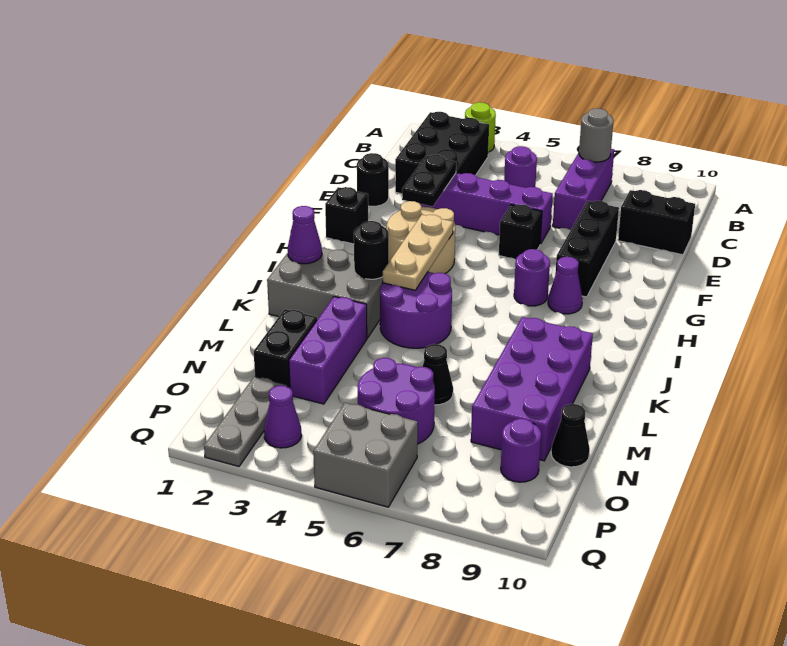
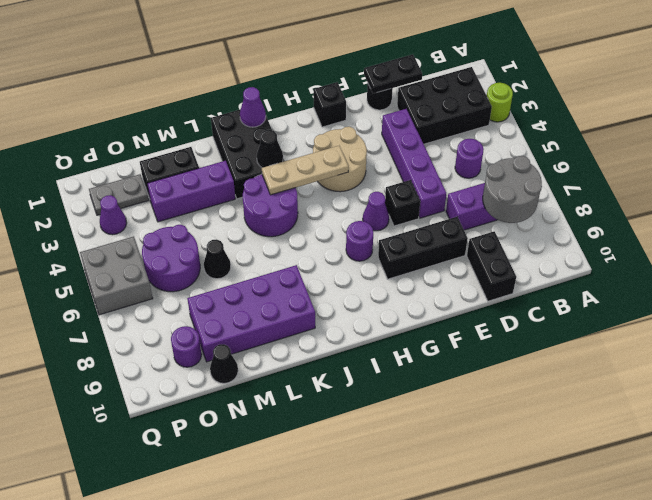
grey 1x1 round brick [579,108,613,162] -> grey 2x2 round brick [483,156,542,223]
black 1x2 plate [402,155,456,206] -> black 1x2 plate moved to [364,54,422,93]
purple 1x1 cone [548,257,583,314] -> purple 1x1 cone moved to [363,192,389,231]
grey 2x3 brick [267,248,383,338] -> black 2x3 brick [211,109,285,199]
black 1x1 round brick [354,221,389,279] -> black 1x1 cone [257,130,283,168]
grey 1x3 plate [204,376,288,466] -> grey 1x2 plate [89,174,149,215]

